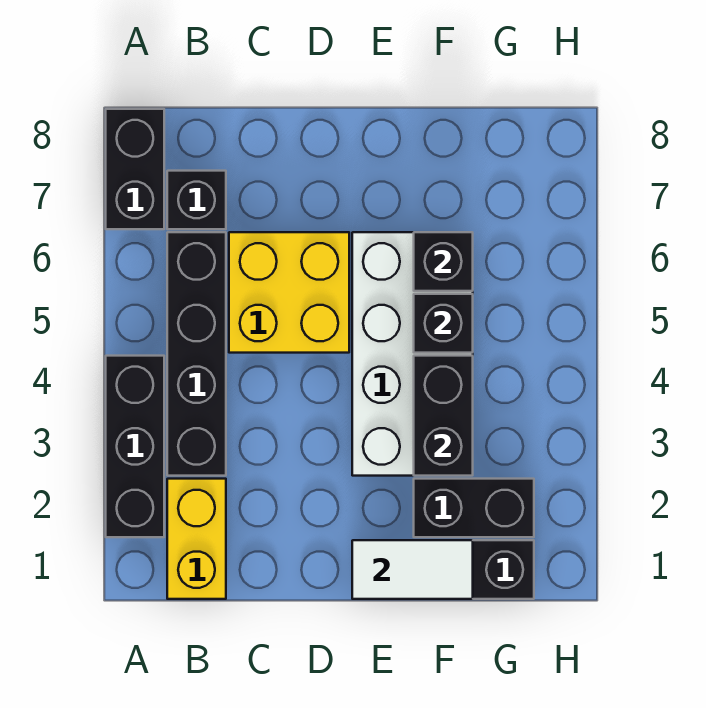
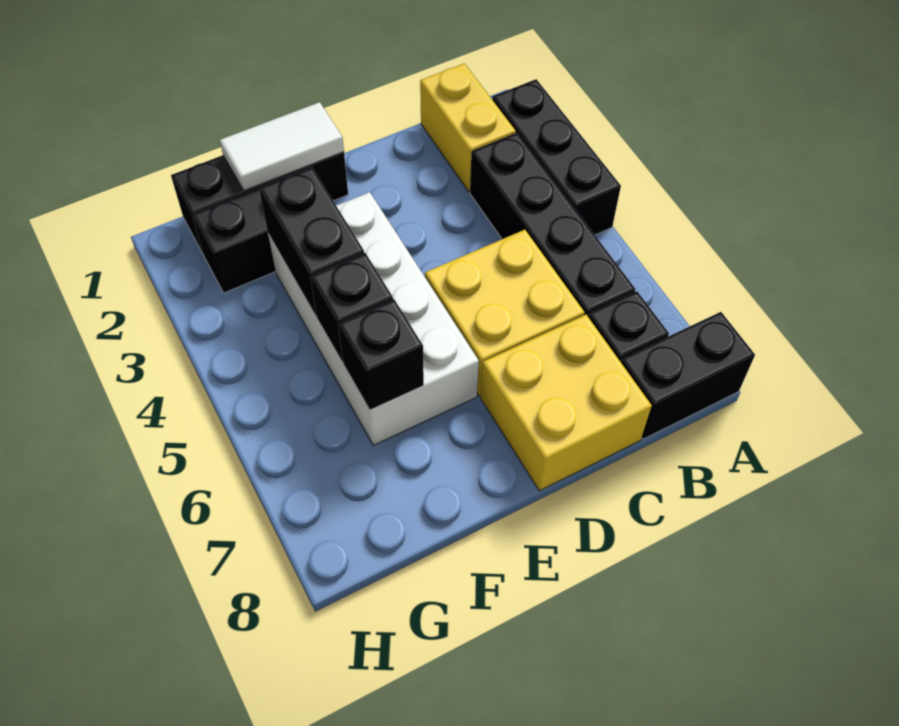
black 1x2 brick [106,109,164,229] -> black 1x2 brick turned to [621,312,755,439]
none -> yellow 2x2 brick [481,315,652,491]

